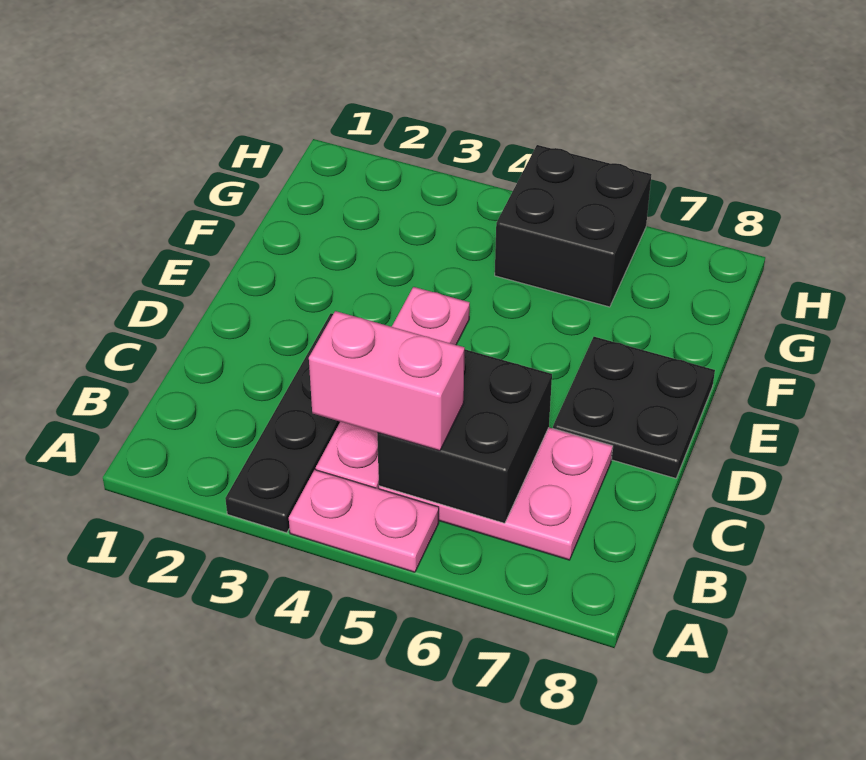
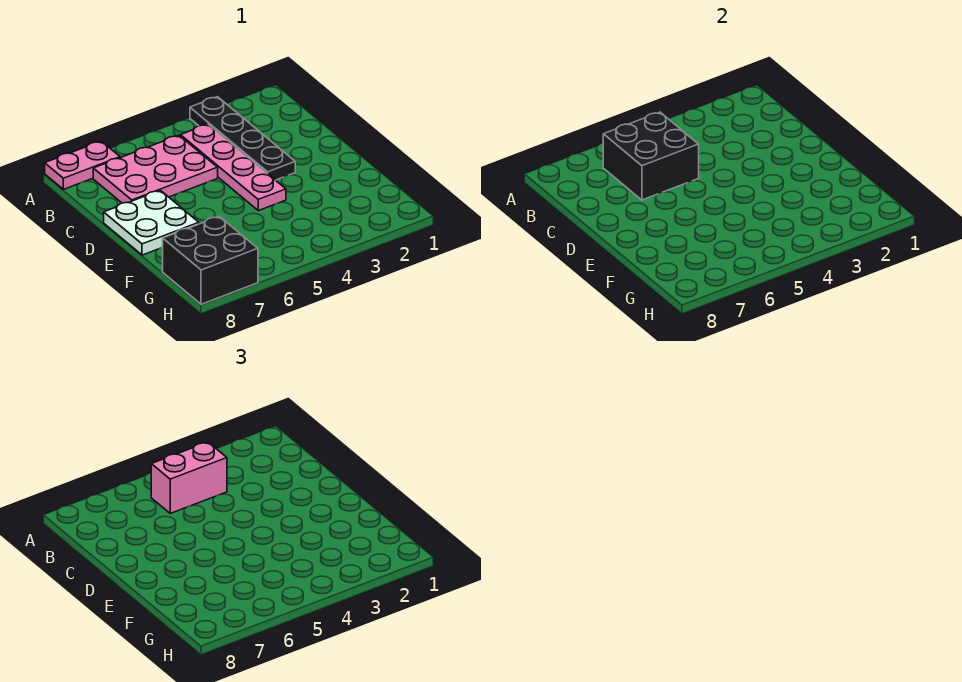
pink 1x2 plate [289,470,439,572] -> pink 1x2 plate moved to [45,141,120,189]
black 2x2 plate [553,337,715,478] -> white 2x2 plate [104,190,199,255]
black 2x2 brick [495,145,651,307] -> black 2x2 brick moved to [163,216,258,304]

